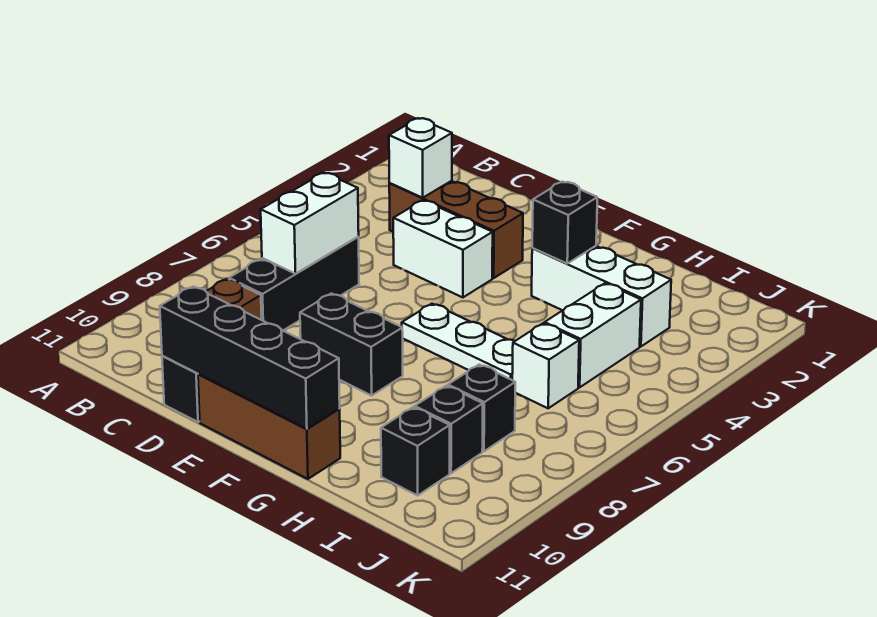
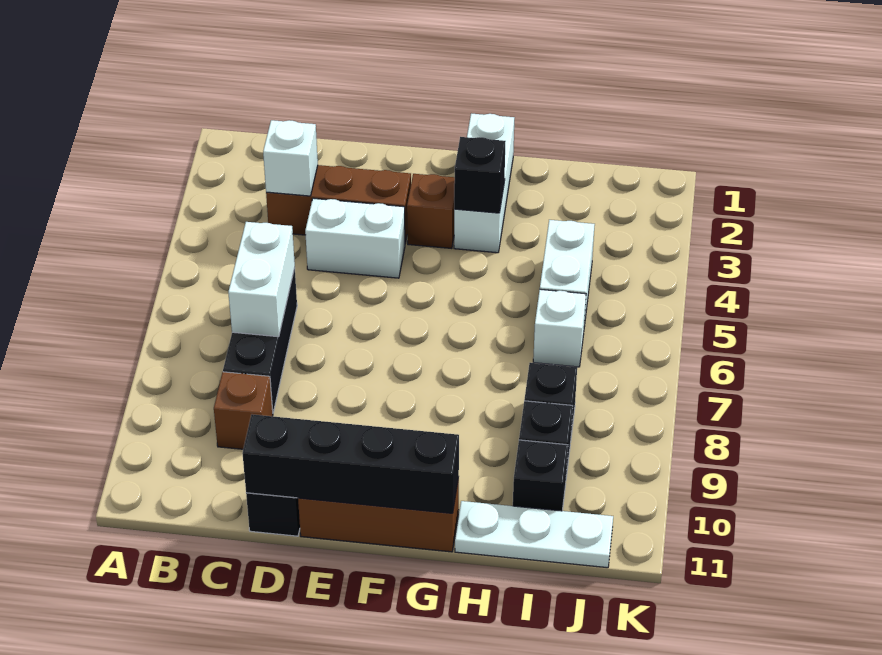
black 1x2 brick [300,293,403,396] -> none
none -> brown 1x1 brick [407,174,455,248]
white 1x3 plate [402,304,515,380] -> white 1x3 plate moved to [455,501,613,568]
white 1x3 brick [532,246,671,347] -> white 1x3 brick turned to [454,114,514,253]

